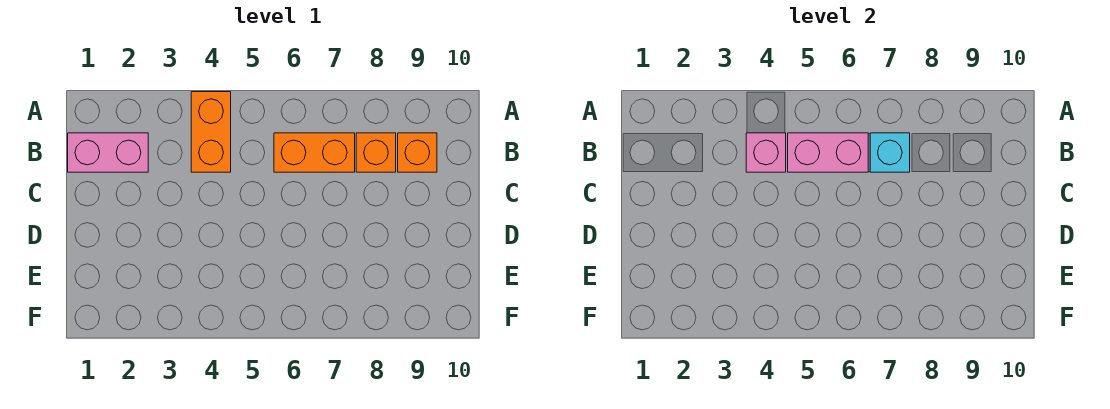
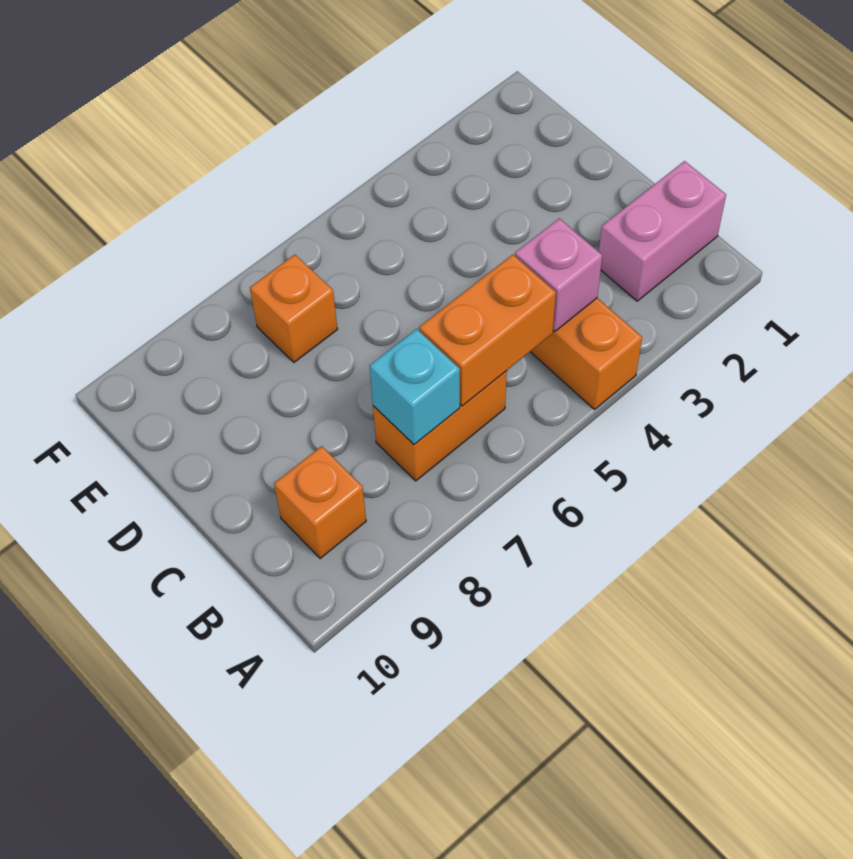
pink 1x2 brick [788,133,868,172] -> orange 1x2 brick [419,254,556,406]
orange 1x1 brick [356,133,396,172] -> orange 1x1 brick moved to [250,255,337,362]

